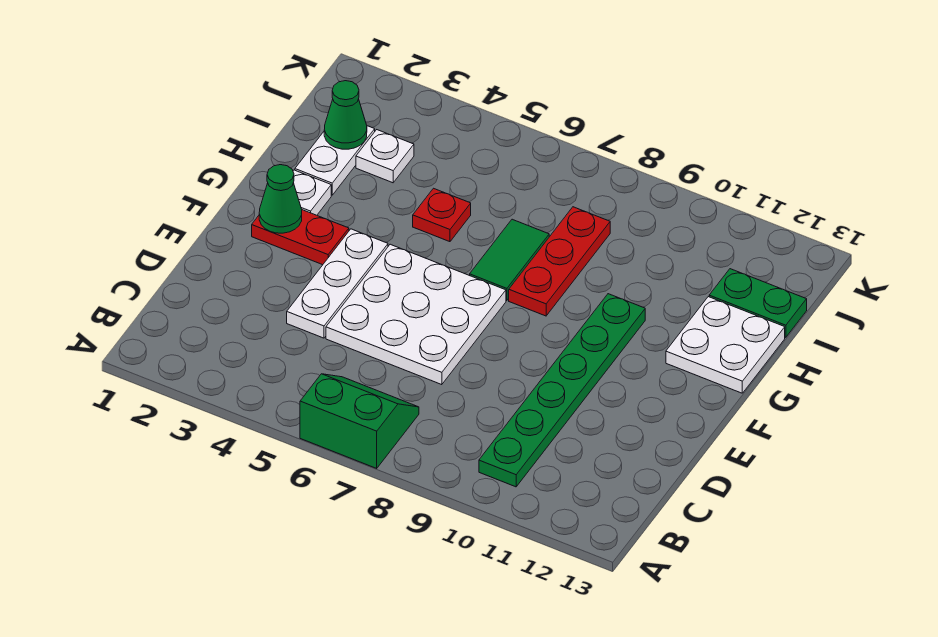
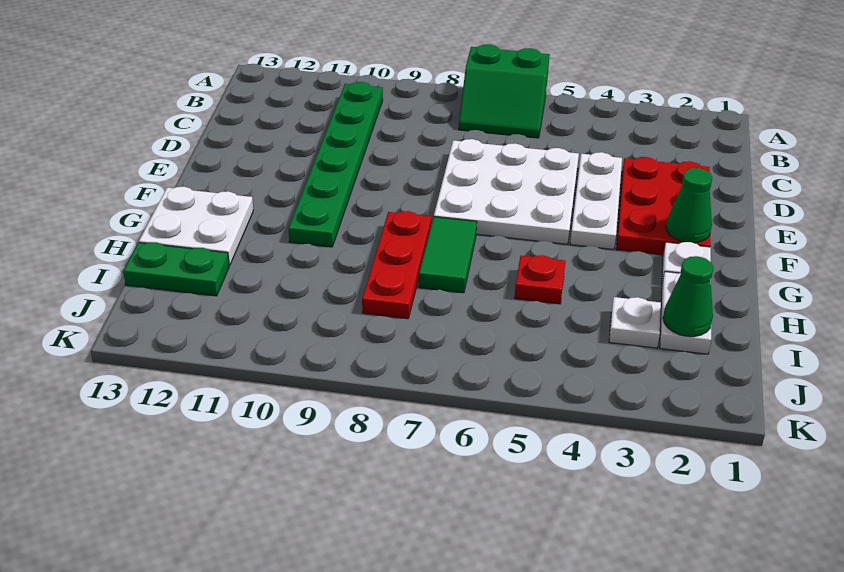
red 1x2 plate [252,210,349,265] -> red 2x3 plate [616,157,711,255]

